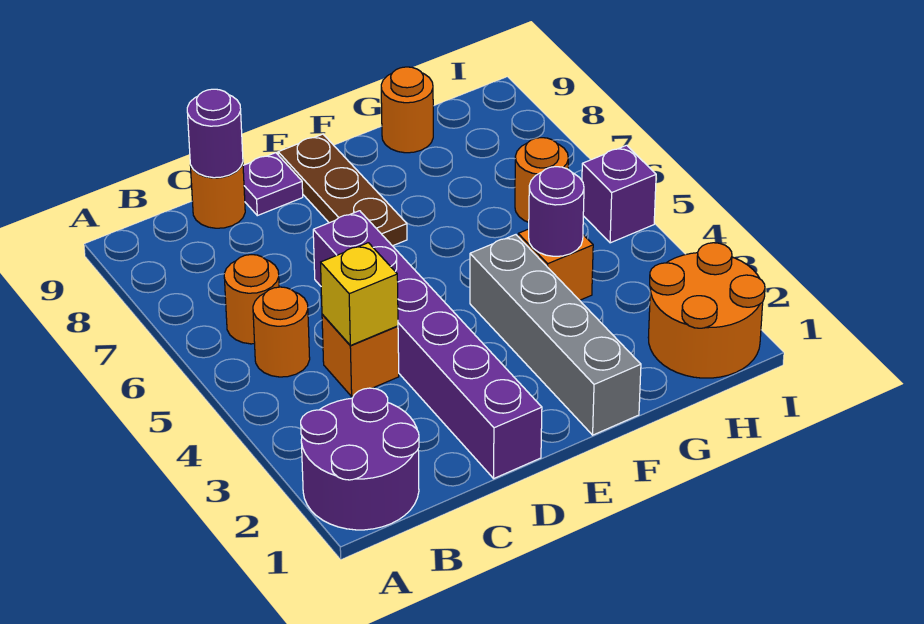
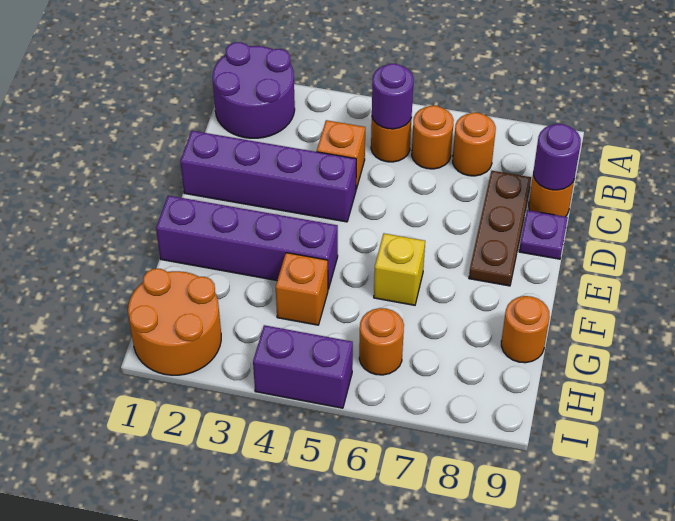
none -> orange 1x1 round brick [453,113,496,176]
yellow 1x1 brick [321,243,398,345] -> yellow 1x1 brick moved to [374,233,425,305]
purple 1x6 brick [313,211,542,478] -> purple 1x4 brick [180,131,356,222]
brown 1x3 plate [278,134,407,246] -> brown 1x3 plate turned to [469,171,531,286]
grey 1x4 brick [470,235,641,435] -> purple 1x4 brick [156,196,338,289]
purple 1x1 round brick [529,167,584,256] -> purple 1x1 round brick moved to [372,64,414,129]
purple 1x1 brick [582,145,656,243] -> purple 1x2 brick [253,325,353,408]

